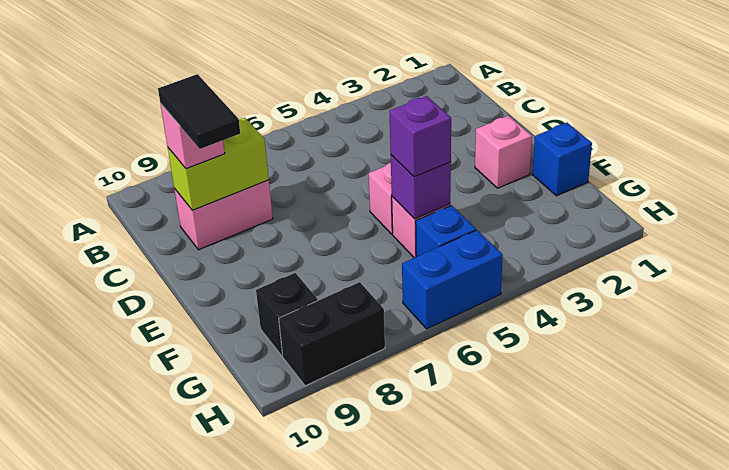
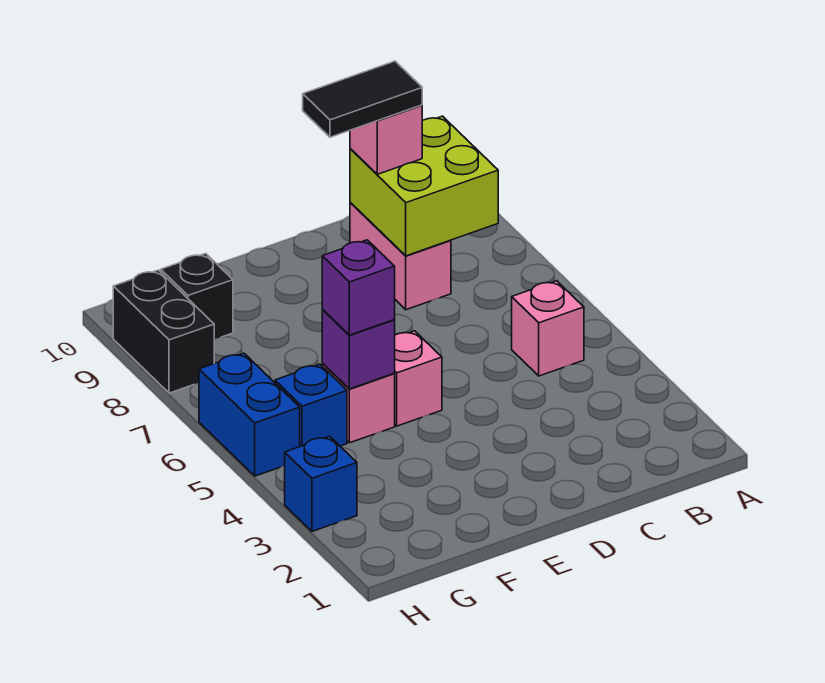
lime 1x2 brick [168,118,269,210] -> lime 2x2 brick [350,116,498,256]
pink 1x1 brick [475,116,532,188] -> pink 1x1 brick moved to [512,281,584,376]
blue 1x1 brick [533,123,592,196] -> blue 1x1 brick moved to [285,436,357,531]

